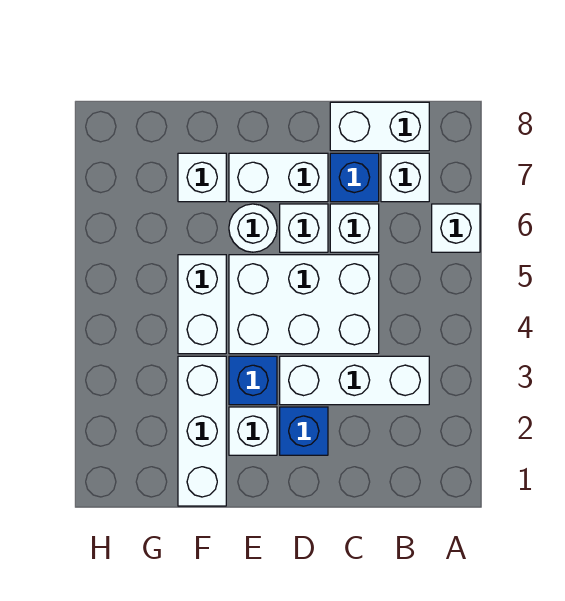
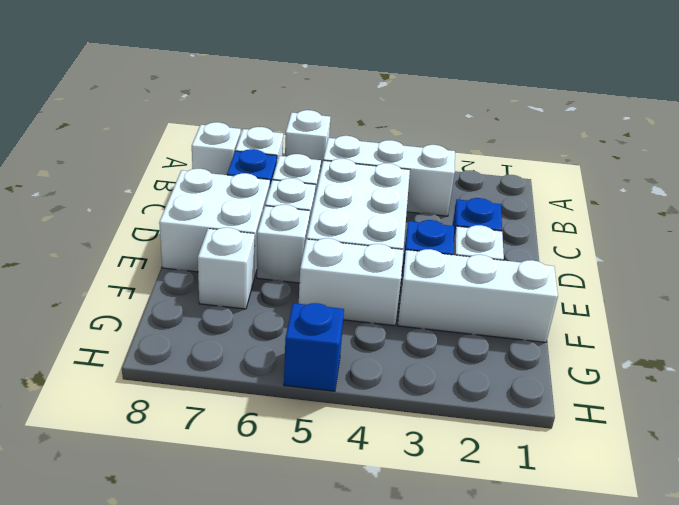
white 1x3 brick [280,356,429,405] -> white 1x3 brick turned to [323,136,455,216]
white 1x2 brick [330,102,429,151] -> white 1x1 brick [192,122,241,175]
white 1x2 brick [229,153,328,202] -> white 2x2 brick [159,169,270,278]
white 1x1 round brick [229,204,277,252] -> white 1x1 brick [257,205,310,283]
none -> blue 1x1 brick [284,303,344,391]

